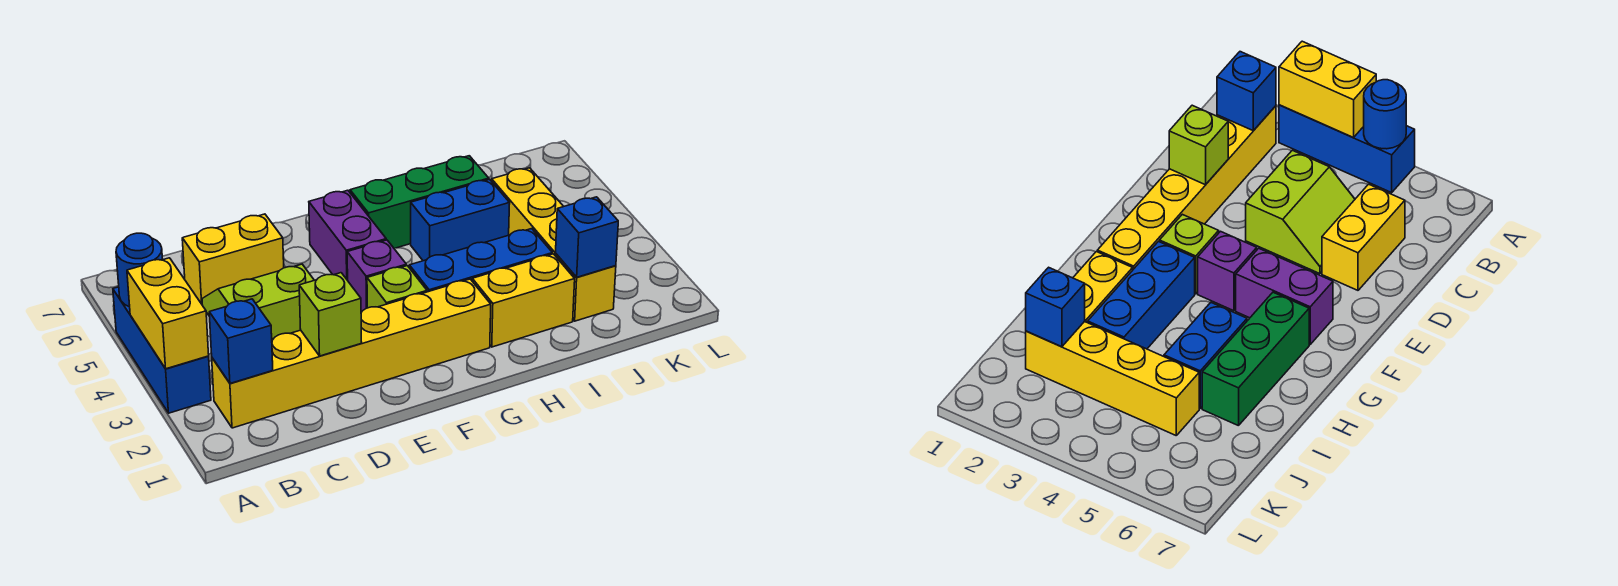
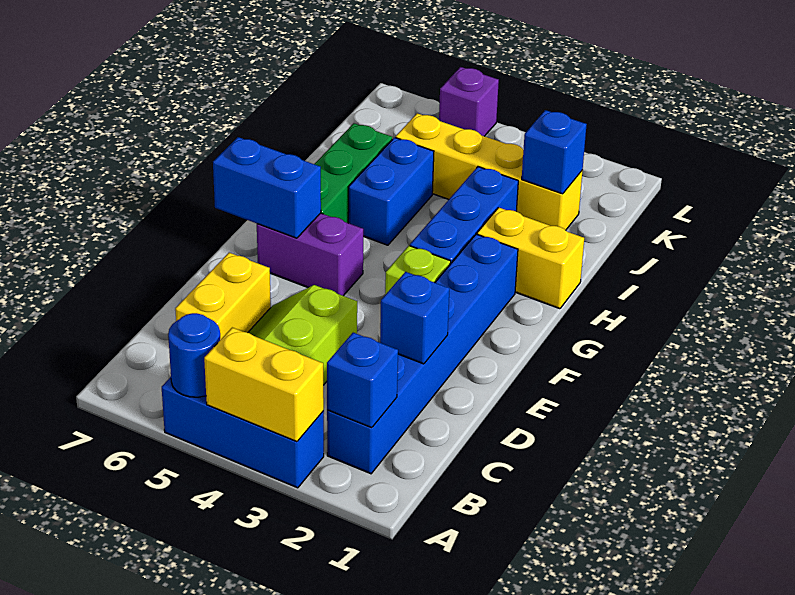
yellow 1x6 brick [212,279,491,428] -> blue 1x6 brick [327,234,518,474]
lime 1x1 brick [299,273,362,356] -> blue 1x1 brick [380,272,450,364]
purple 1x1 brick [347,240,406,312] -> purple 1x1 brick moved to [439,67,499,136]
none -> blue 1x2 brick [213,137,321,238]
yellow 1x2 brick [472,254,575,347] -> yellow 1x2 brick turned to [477,207,584,309]

